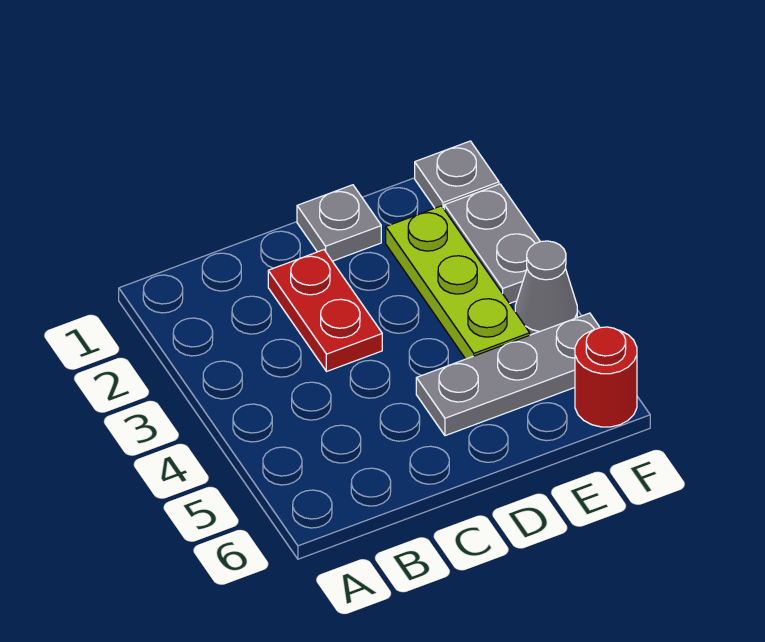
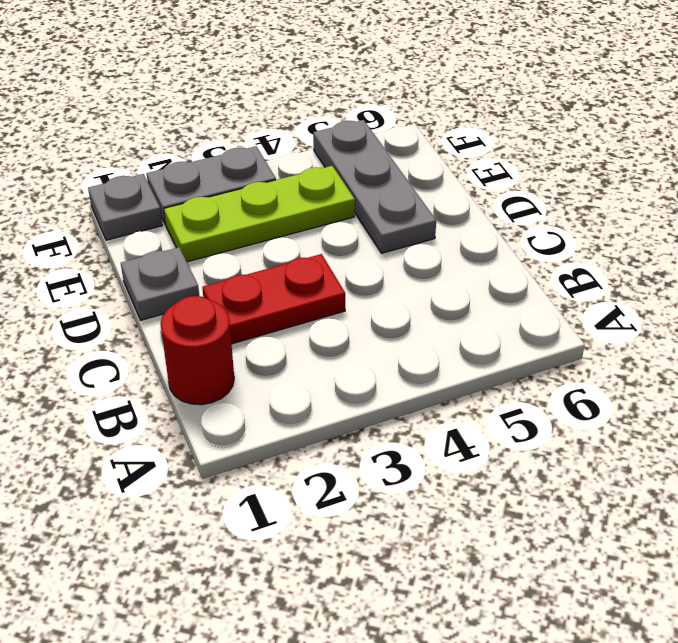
grey 1x1 cone [515,241,577,335] -> none
red 1x1 round brick [575,327,637,427] -> red 1x1 round brick moved to [160,296,234,405]

